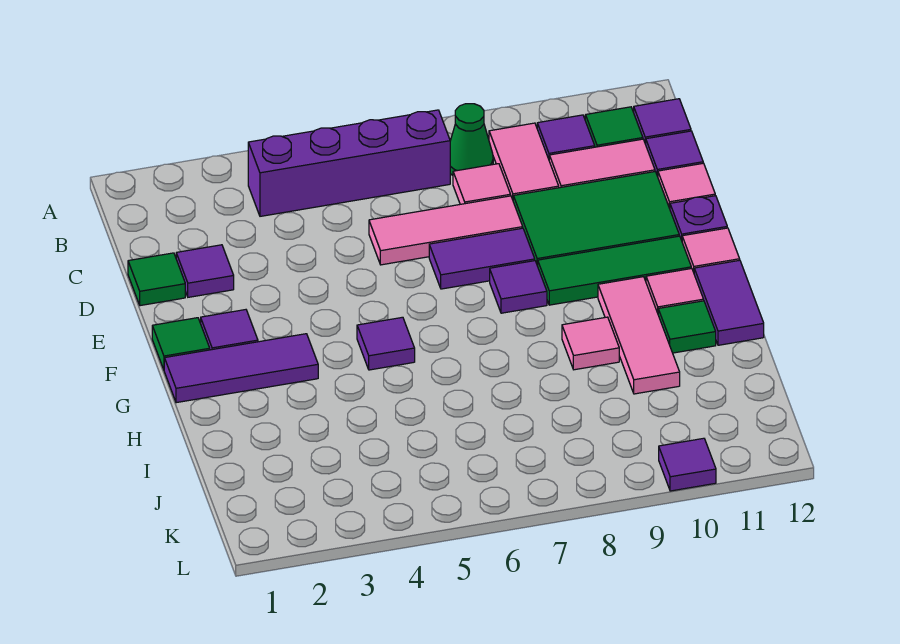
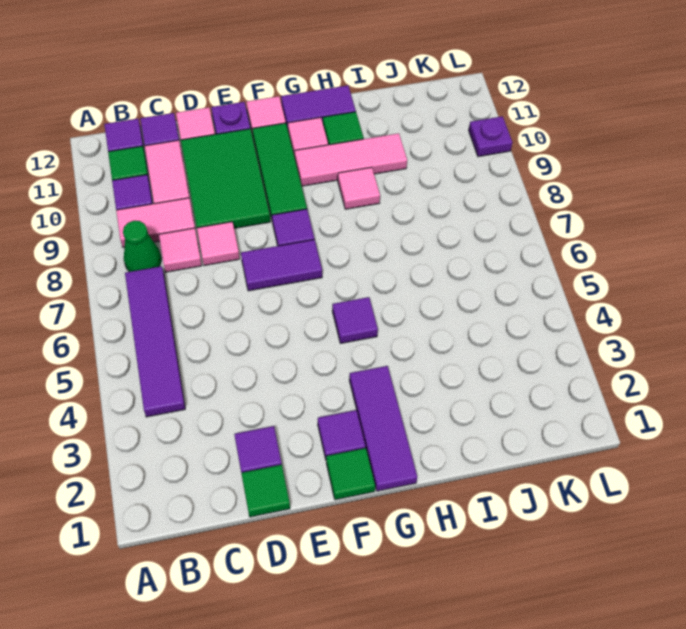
purple 1x4 brick [248,110,450,216] -> purple 1x4 tile [125,266,185,417]
pink 1x3 tile [369,196,523,265] -> pink 1x1 tile [197,222,240,266]
purple 1x2 tile [429,228,535,289] -> purple 1x2 tile turned to [241,240,322,291]
purple 1x1 tile [659,438,716,491] -> purple 1x1 plate [469,116,512,157]

